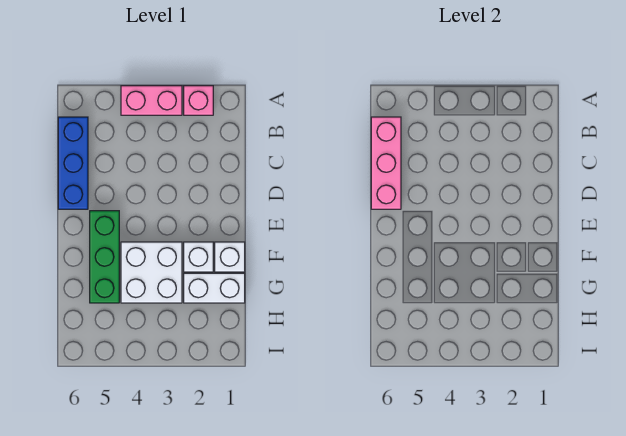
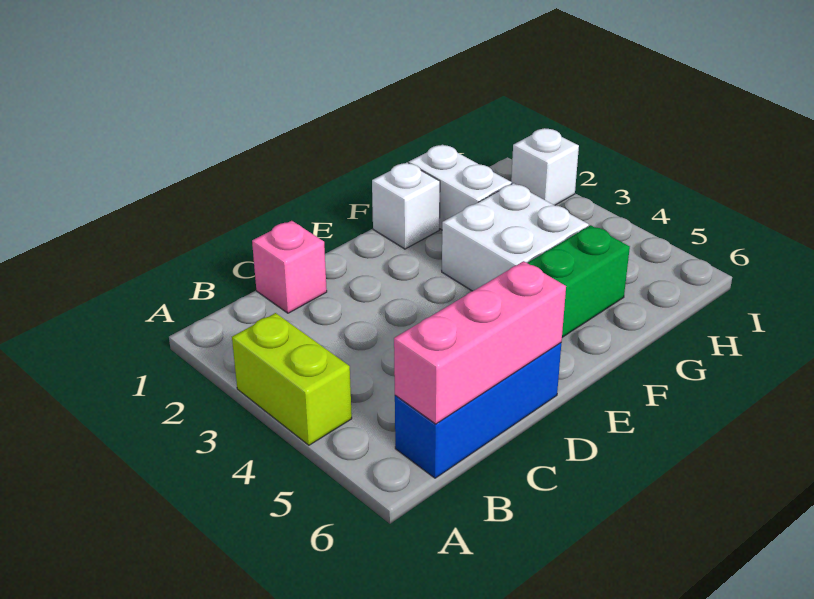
pink 1x1 brick [184,86,213,115] -> pink 1x1 brick moved to [252,221,327,313]
pink 1x2 brick [121,86,182,115] -> lime 1x2 brick [232,313,352,445]
white 1x1 brick [184,242,213,272] -> white 1x1 brick moved to [511,128,579,205]

